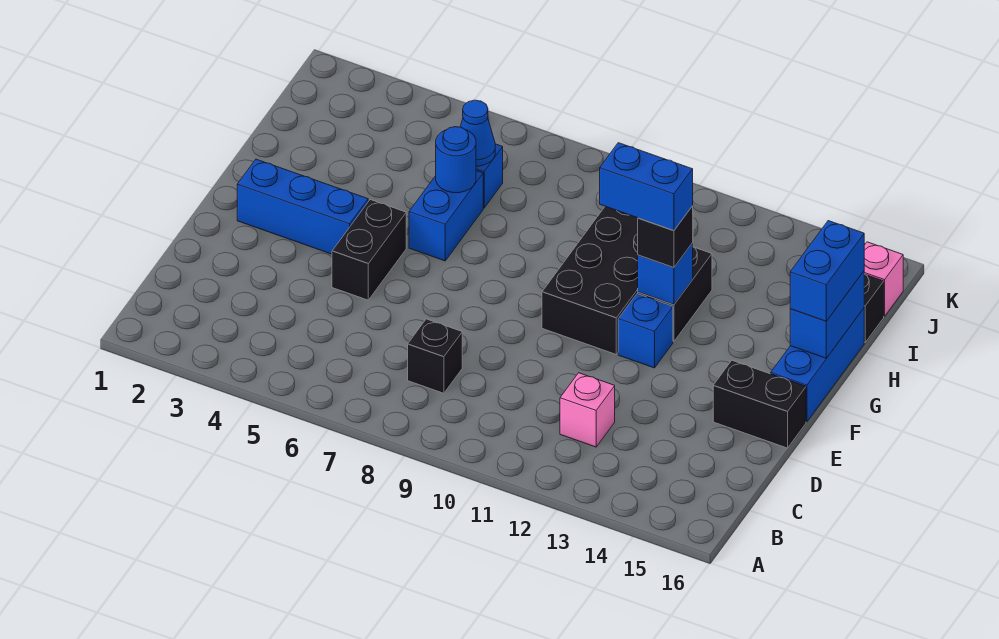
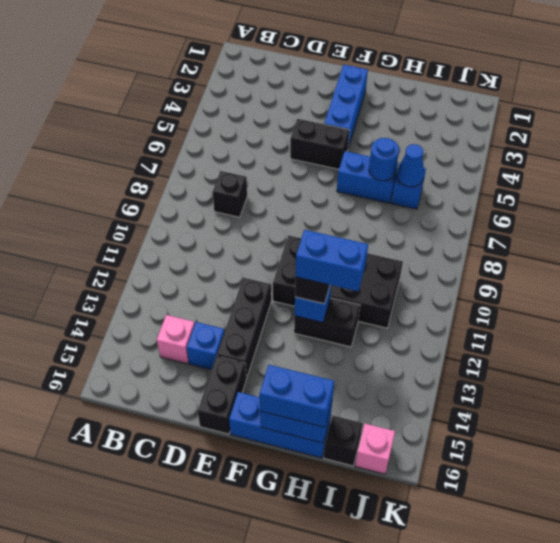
pink 1x1 brick [560,373,615,447] -> pink 1x1 brick moved to [157,315,195,364]
none -> black 1x3 brick [217,278,271,378]
blue 1x1 brick [618,294,673,368] -> blue 1x1 brick moved to [187,322,224,370]
blue 1x2 brick [600,143,693,231] -> blue 1x2 brick turned to [295,230,368,291]

